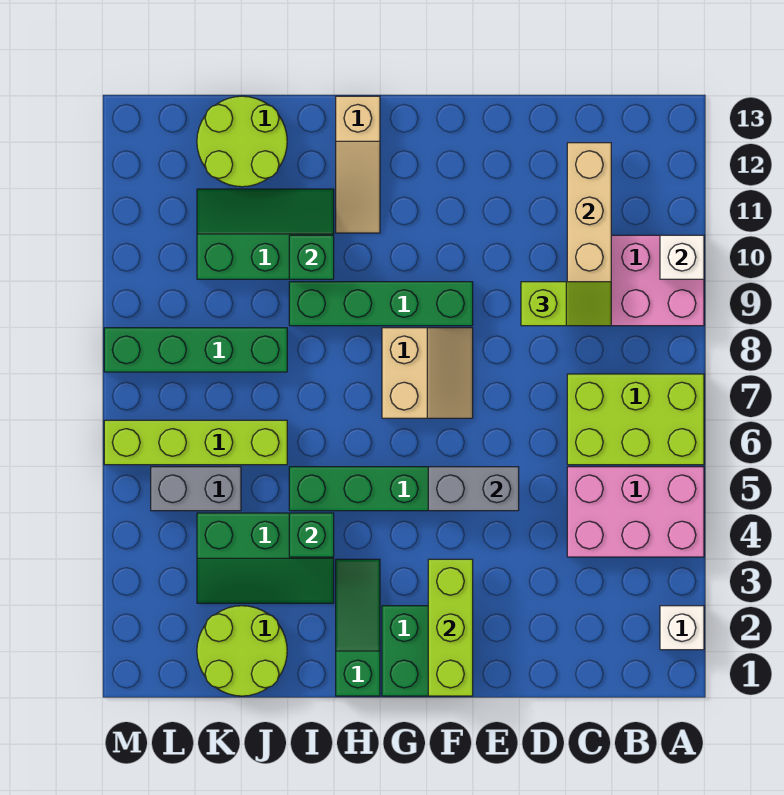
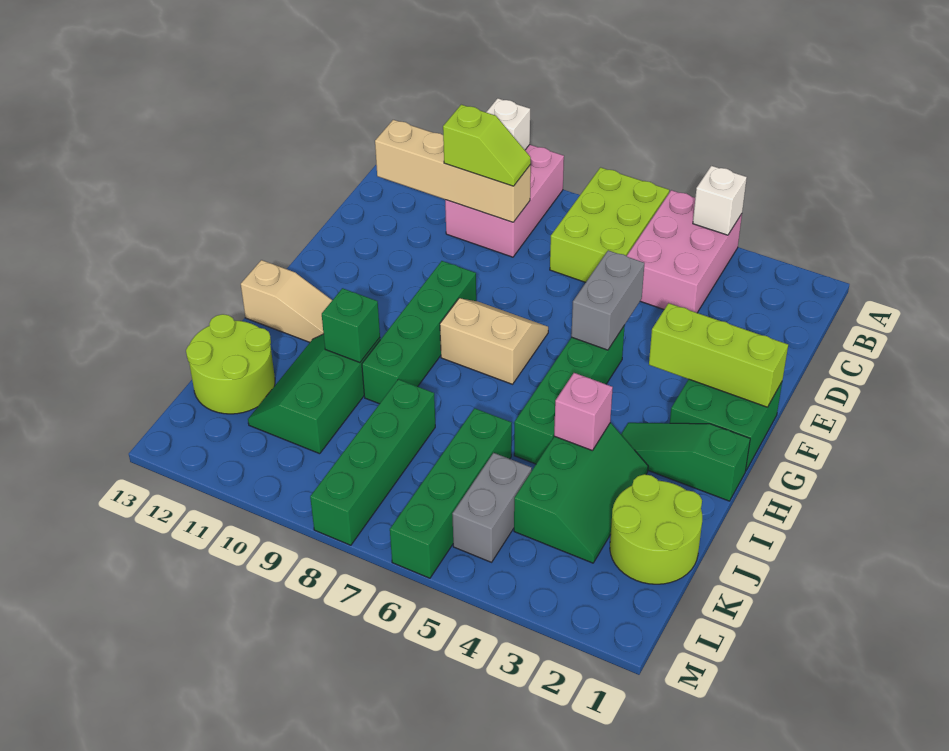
white 1x1 brick [660,606,704,650] -> white 1x1 brick moved to [693,166,747,235]
lime 1x2 slope [521,282,611,326] -> lime 1x2 slope turned to [443,105,531,186]
green 1x1 brick [289,513,334,557] -> pink 1x1 brick [554,373,613,451]
lime 1x4 brick [104,420,287,465] -> green 1x4 brick [390,408,512,578]

